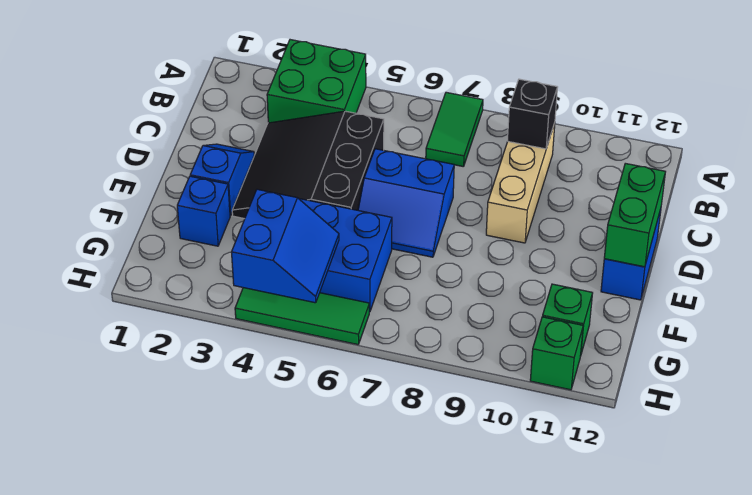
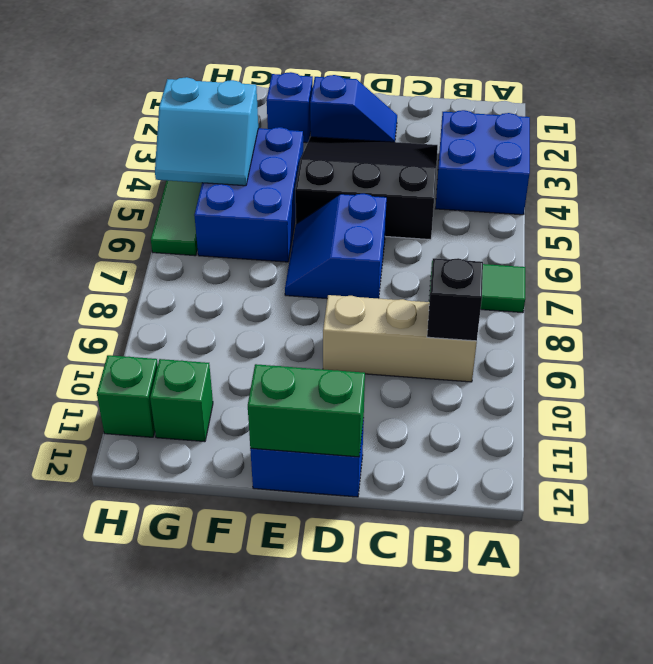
green 2x2 brick [267,40,366,123] -> blue 2x2 brick [435,110,530,215]
blue 2x2 slope [232,189,339,303] -> cyan 2x2 slope [155,77,258,186]

